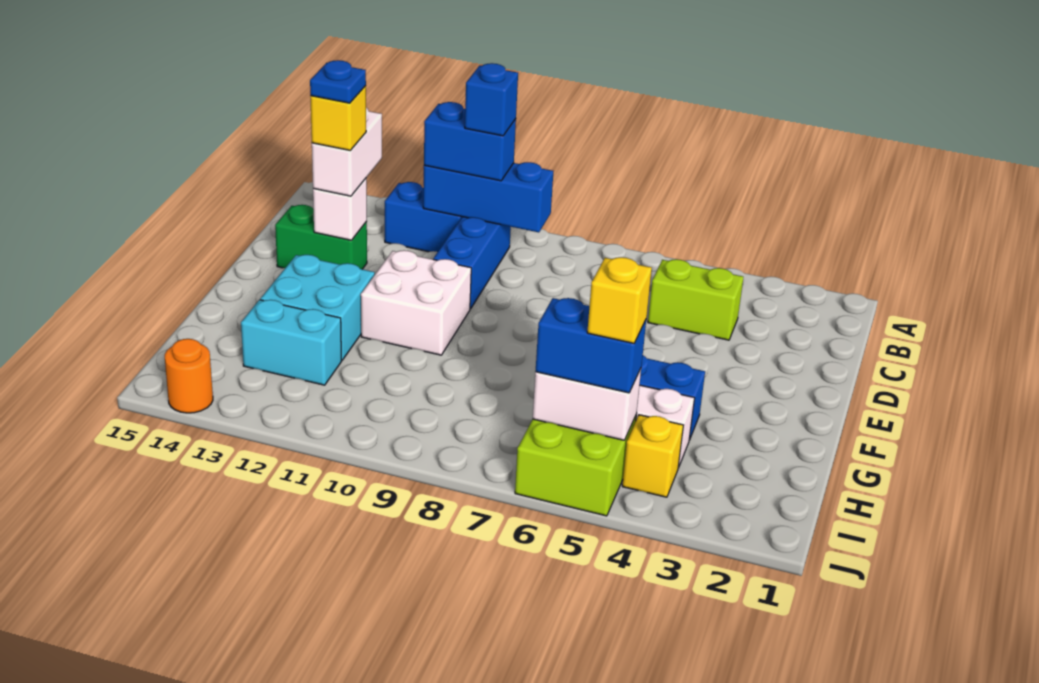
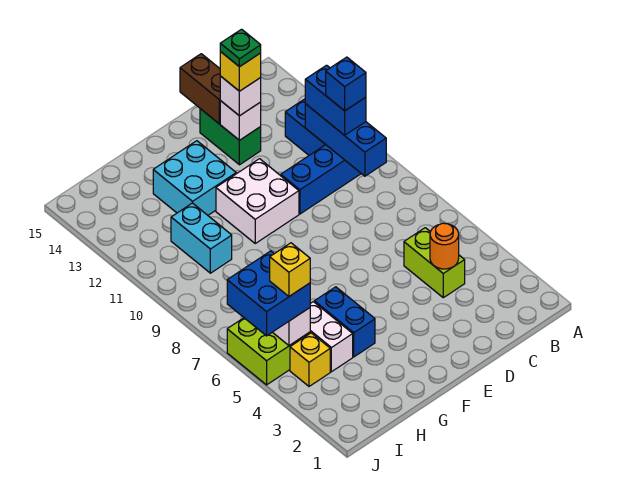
white 1x2 brick [312,108,382,196] -> white 1x1 brick [220,76,261,116]
blue 1x1 plate [310,60,366,103] -> green 1x1 plate [220,29,261,67]
none -> brown 1x2 brick [180,54,220,124]
cyan 1x2 brick [241,300,342,385] -> cyan 1x2 brick moved to [171,203,232,273]
blue 1x2 brick [536,298,646,393] -> blue 2x2 brick [227,251,310,336]
orange 1x1 round brick [165,339,213,413] -> orange 1x1 round brick moved to [430,223,459,269]

